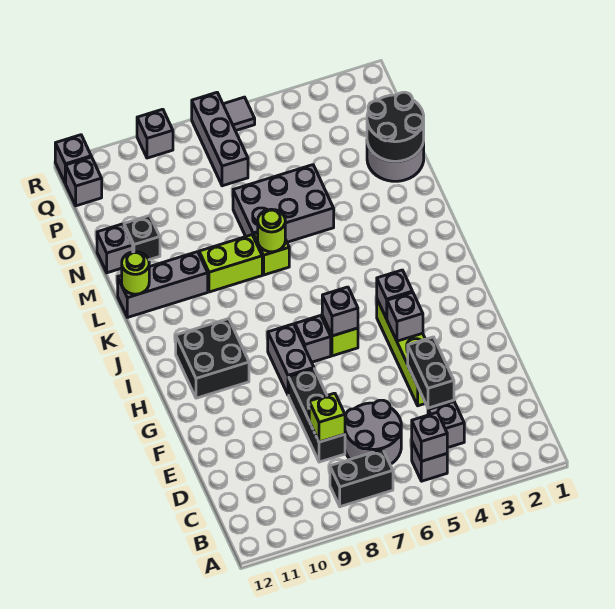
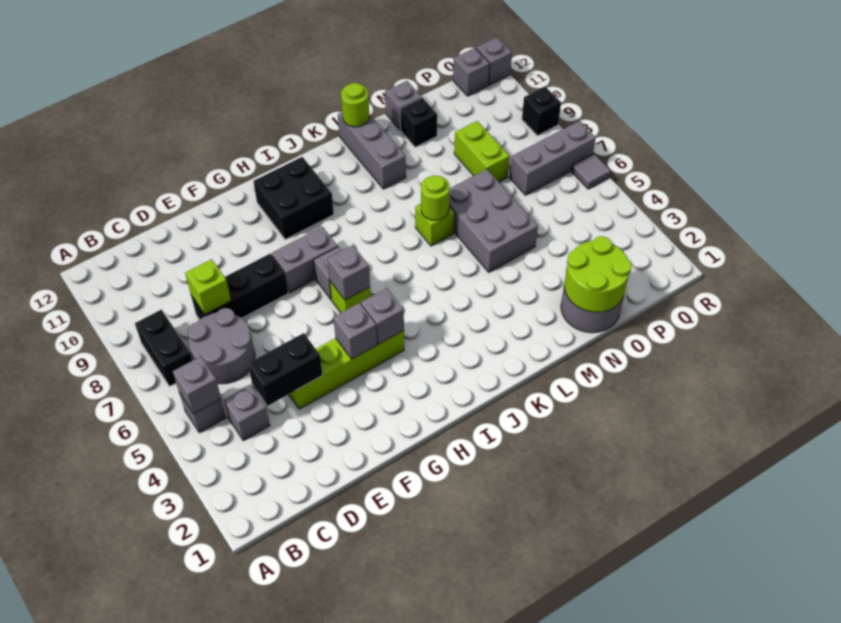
lime 1x2 brick [199,235,262,292] -> lime 1x2 brick moved to [454,121,510,182]
black 2x2 round brick [367,92,424,161] -> lime 2x2 round brick [564,236,632,312]
grey 1x1 brick [137,109,173,158] -> black 1x1 brick [522,86,561,136]

